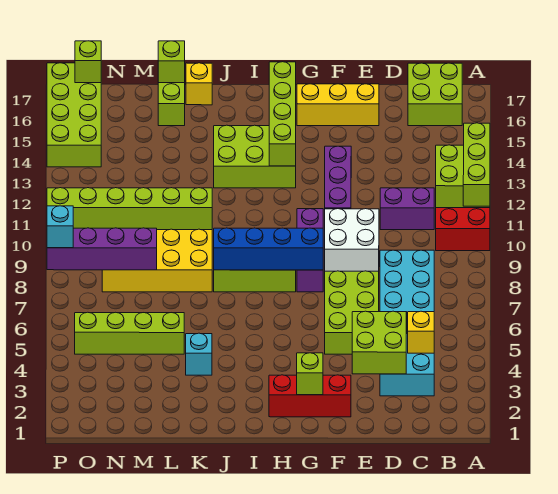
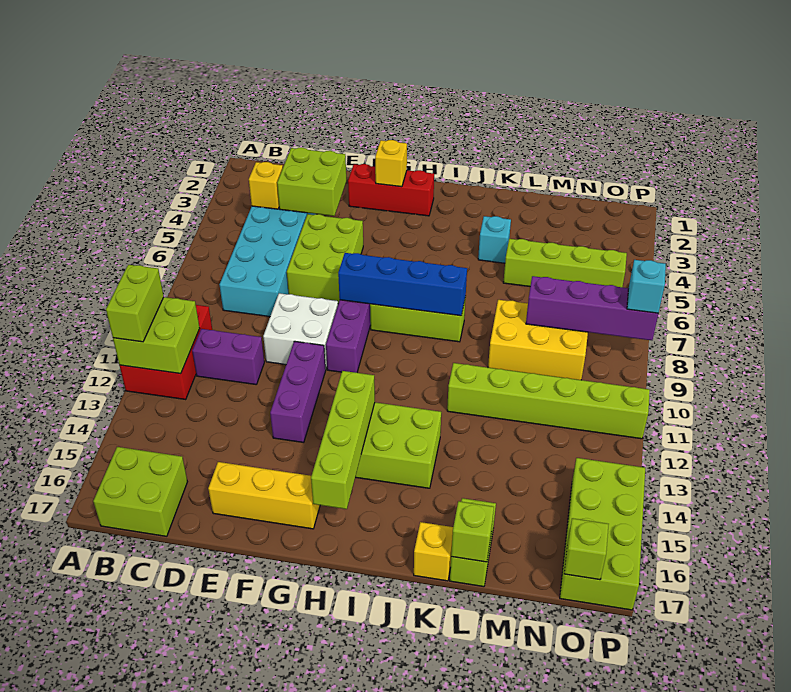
lime 1x3 brick [463,123,490,206] -> lime 1x2 brick [106,265,164,342]
lime 1x1 brick [297,353,323,395] -> yellow 1x1 brick [375,140,407,187]
yellow 2x4 brick [102,229,212,292] -> yellow 2x3 brick [488,300,588,380]

